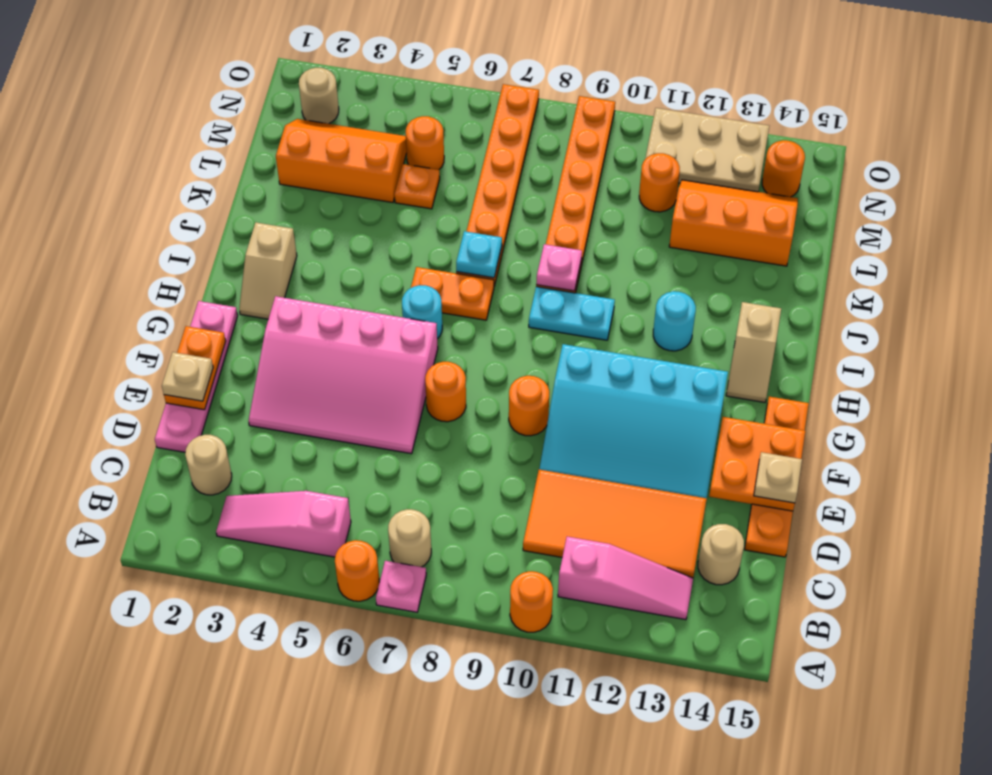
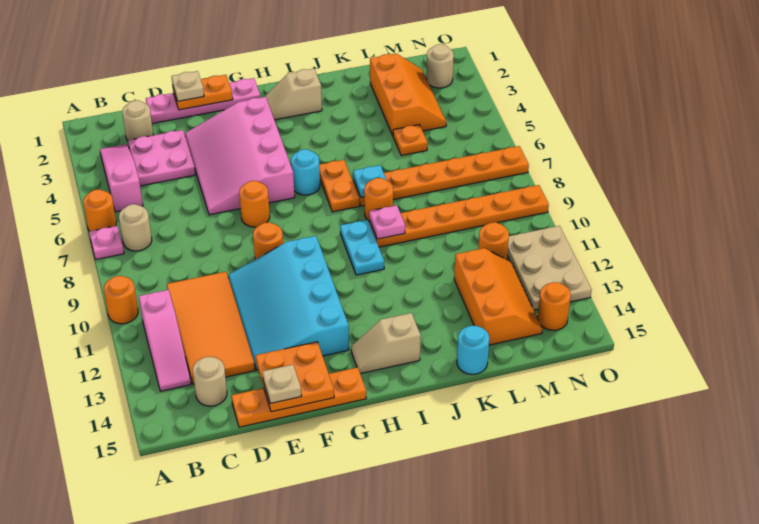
none -> pink 2x2 plate [128,130,195,186]
cyan 1x1 round brick [653,291,696,351] -> cyan 1x1 round brick moved to [457,326,489,374]
orange 1x1 round brick [406,116,444,170] -> orange 1x1 round brick moved to [364,178,393,221]

